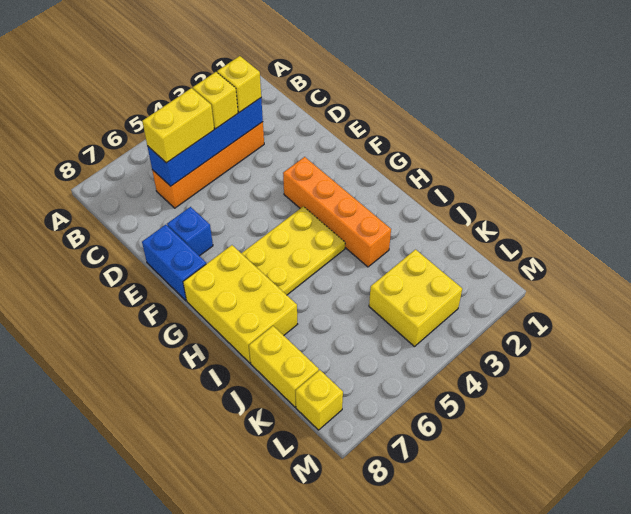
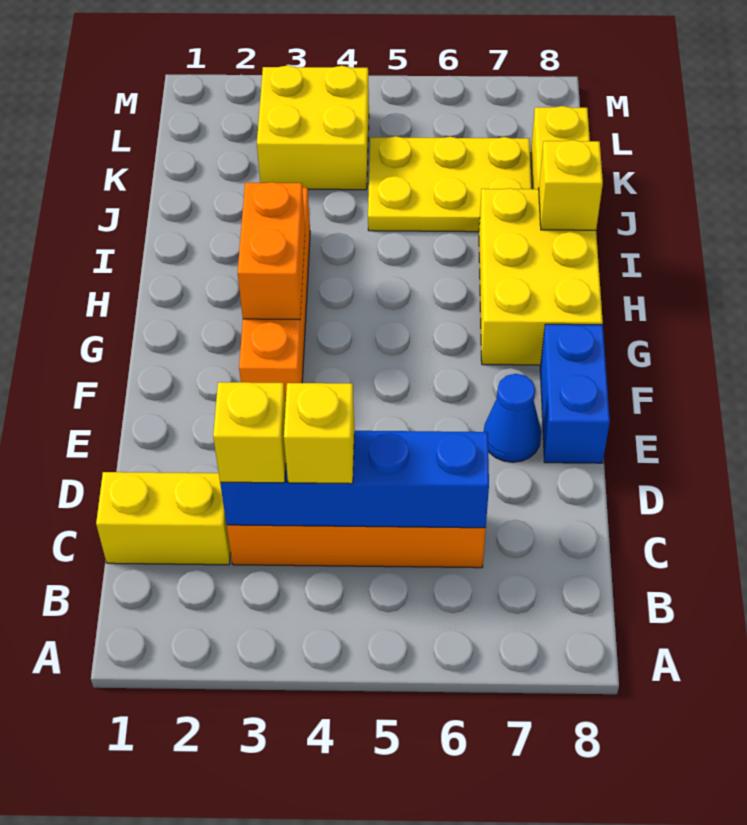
yellow 1x2 brick [142,88,214,163] -> yellow 1x2 brick moved to [96,472,231,565]
blue 1x1 brick [167,207,213,256] -> blue 1x1 cone [484,374,541,462]
none -> orange 1x2 brick [238,182,305,320]
yellow 2x3 plate [241,206,345,295] -> yellow 2x3 plate moved to [368,136,532,232]
yellow 1x1 brick [296,370,343,430] -> yellow 1x1 brick moved to [539,140,603,230]

